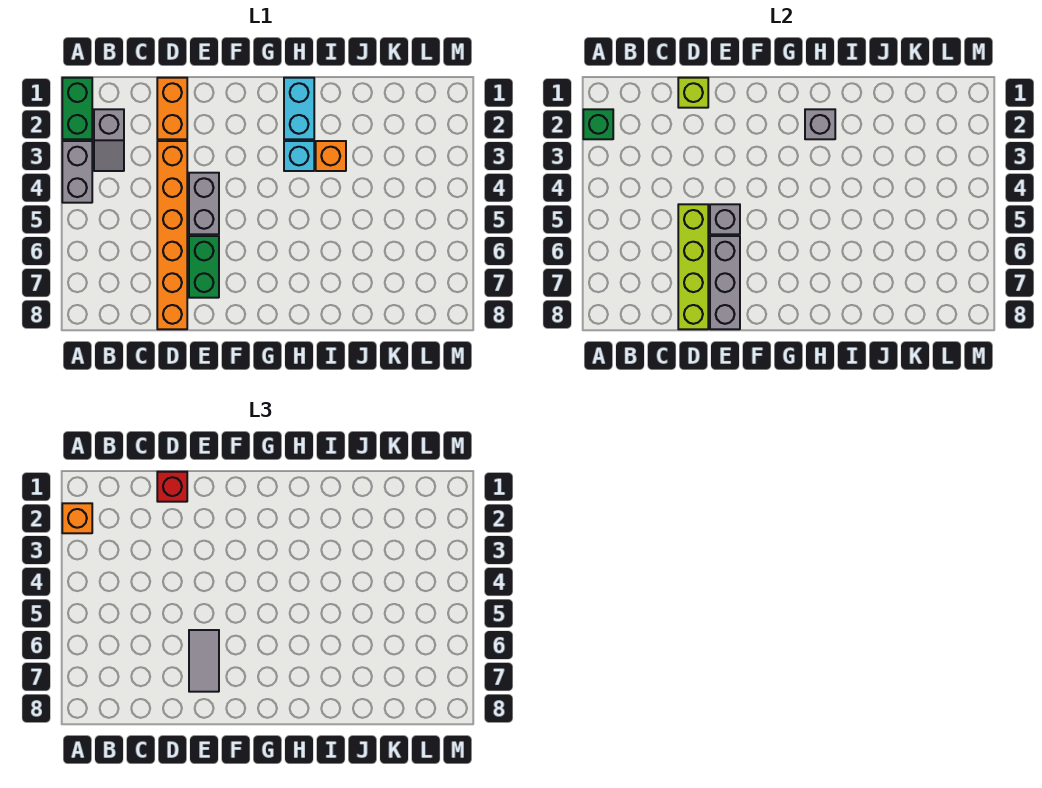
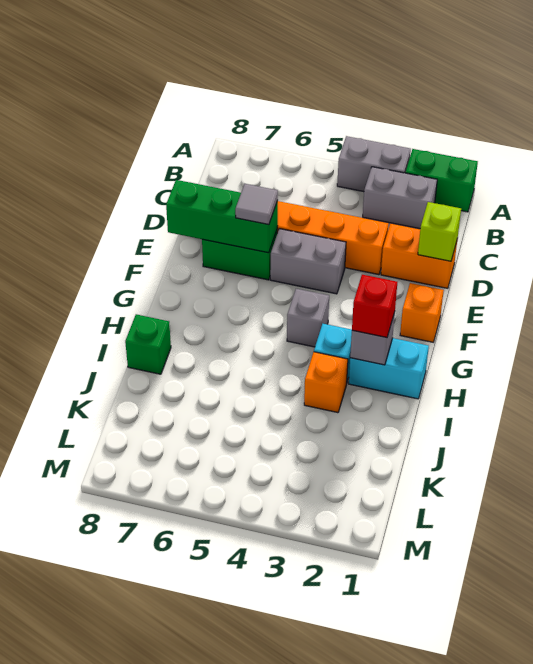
green 1x1 brick [583,109,613,139] -> green 1x1 brick moved to [125,314,171,374]
orange 1x1 brick [62,503,92,533] -> orange 1x1 brick moved to [400,283,444,342]
grey 1x2 slope [94,109,124,171] -> grey 1x2 brick [363,167,437,229]
red 1x1 brick [157,472,187,502] -> red 1x1 brick moved to [352,275,397,338]
lime 1x4 brick [678,204,708,329] -> none
grey 1x1 brick [710,204,740,234] -> grey 1x1 brick moved to [287,289,329,347]
grey 1x3 brick [710,236,740,329] -> green 1x3 brick [166,180,278,253]
grey 1x2 tile [189,630,219,692] -> grey 1x1 tile [235,184,278,225]

